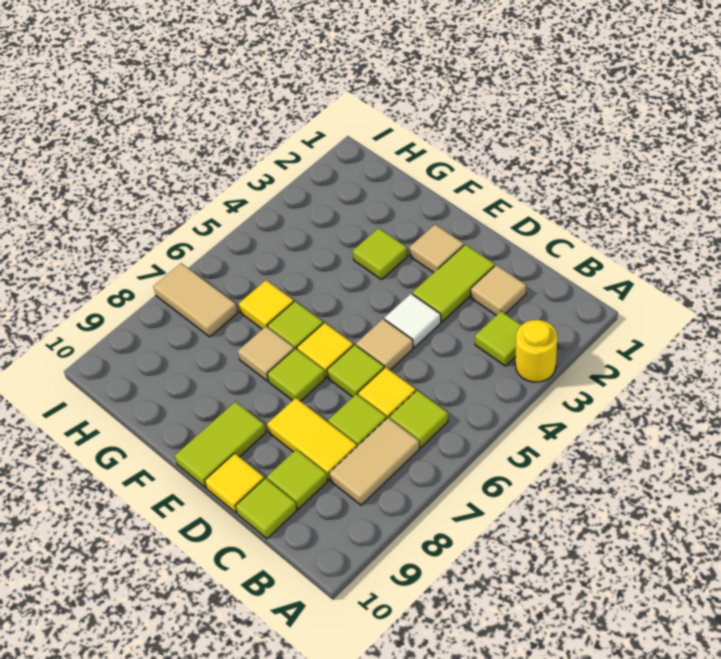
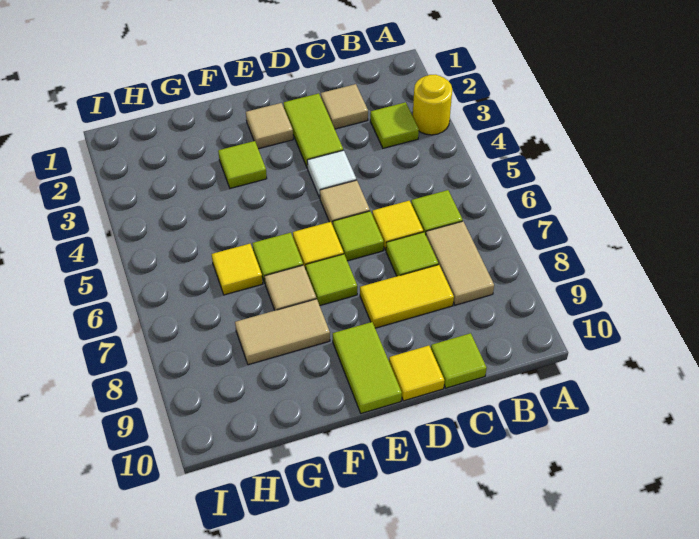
lime 1x1 tile [267,449,328,509] -> none
tan 1x2 tile [153,263,238,337] -> tan 1x2 tile moved to [235,299,330,365]

